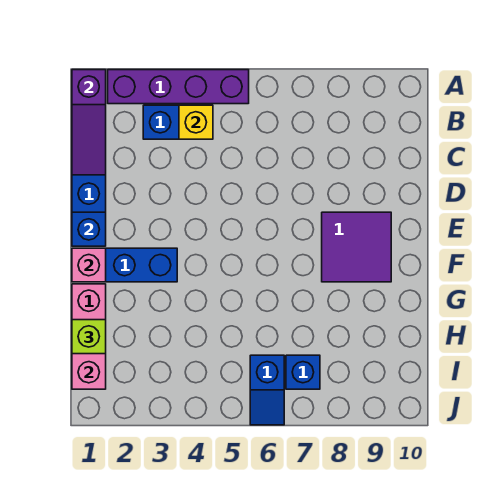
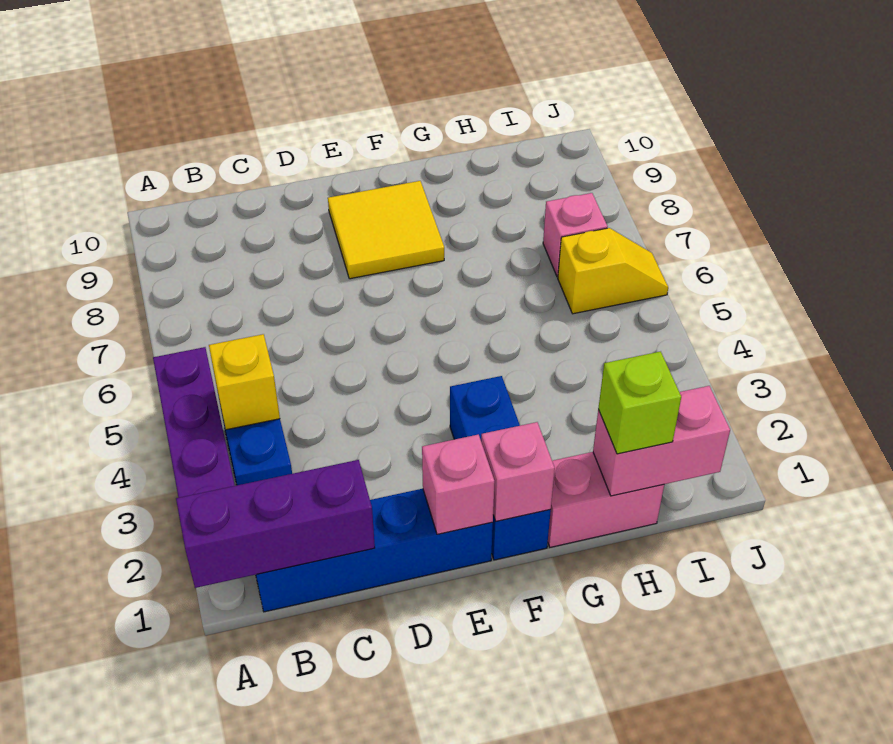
purple 1x3 slope [72,70,106,175] -> purple 1x3 brick [176,460,375,588]
blue 1x1 brick [72,212,106,246] -> pink 1x1 brick [422,435,495,534]
purple 2x2 tile [322,212,391,282] -> yellow 2x2 tile [328,181,444,279]
blue 1x2 slope [250,355,284,425] -> yellow 1x2 slope [558,228,668,314]
blue 1x1 brick [286,355,320,389] -> pink 1x1 brick [543,193,608,277]

